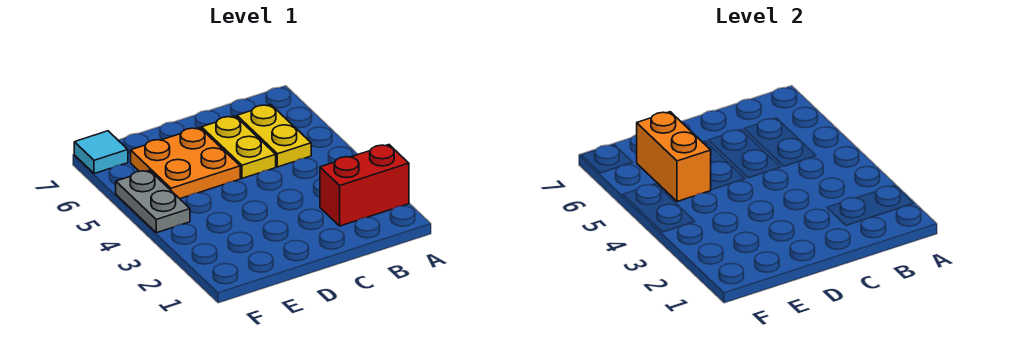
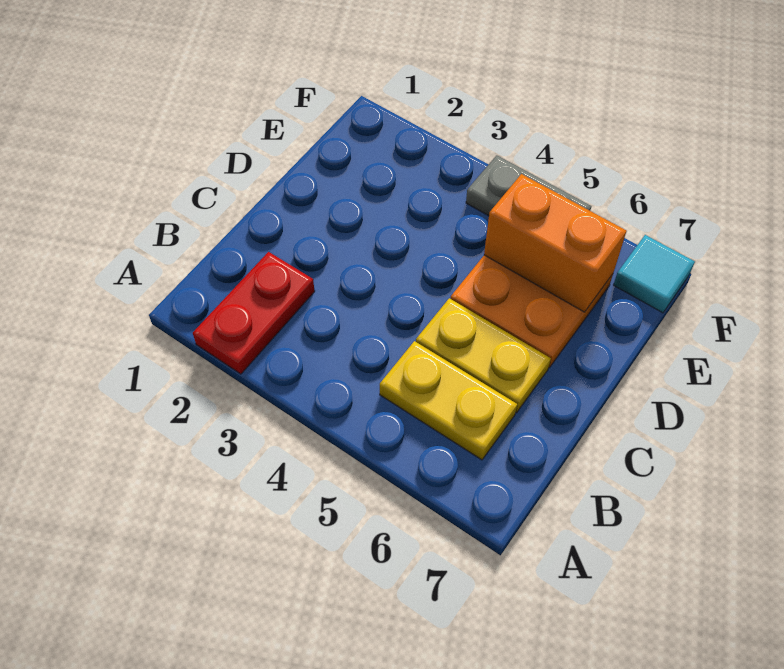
red 1x2 brick [320,145,409,226] -> red 1x2 plate [193,252,315,374]

